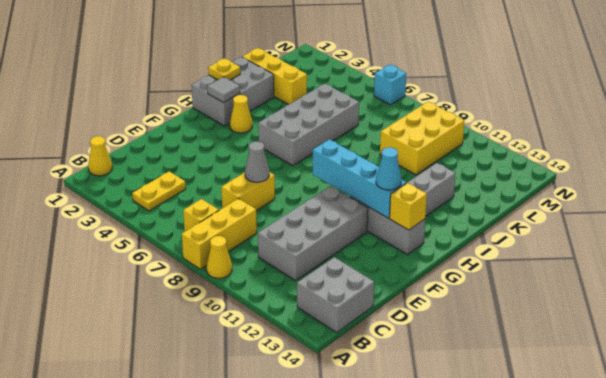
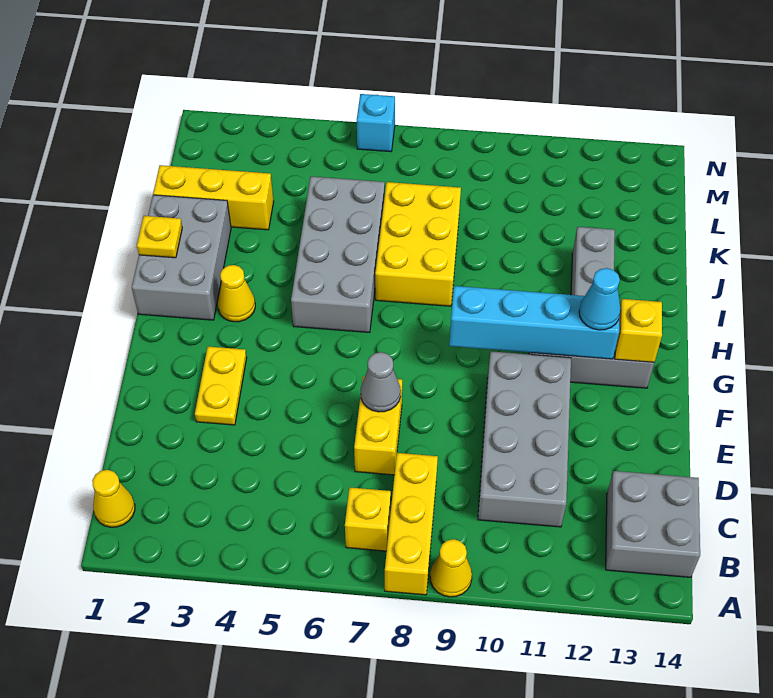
yellow 1x2 plate [132,171,186,211] -> yellow 1x2 plate moved to [195,347,247,425]
grey 1x1 tile [207,77,240,103] -> none
yellow 2x3 brick [380,102,464,175] -> yellow 2x3 brick moved to [375,182,461,306]

